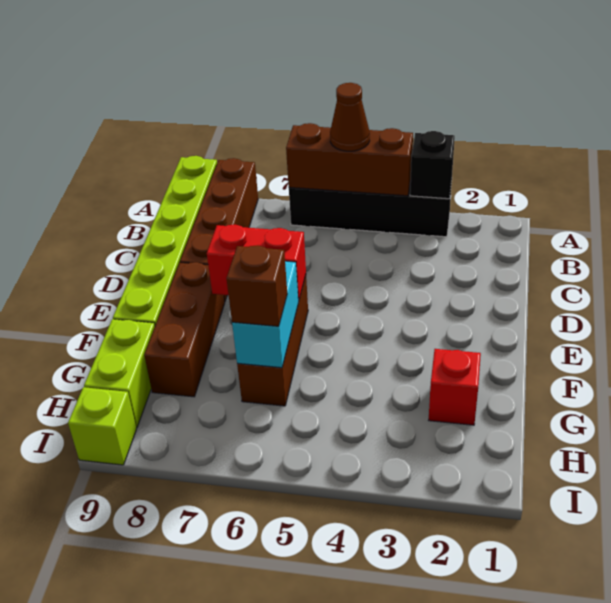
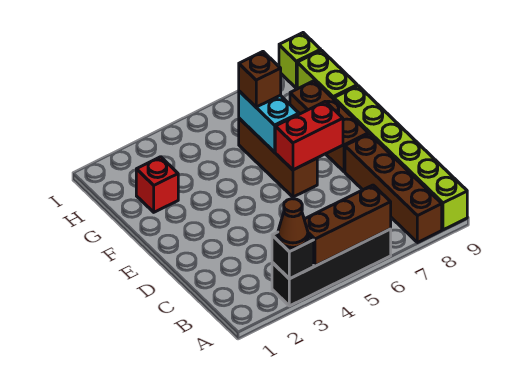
brown 1x1 cone [330,83,370,151] -> brown 1x1 cone moved to [278,199,308,247]

